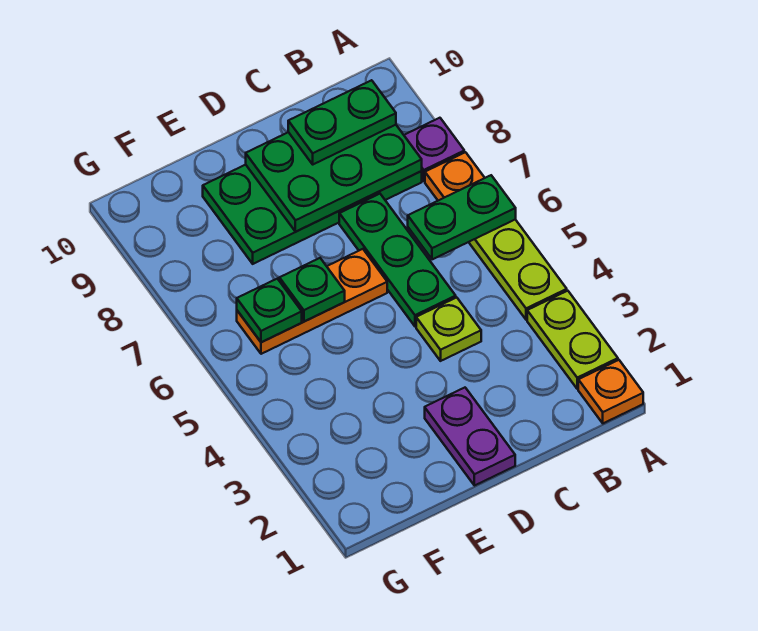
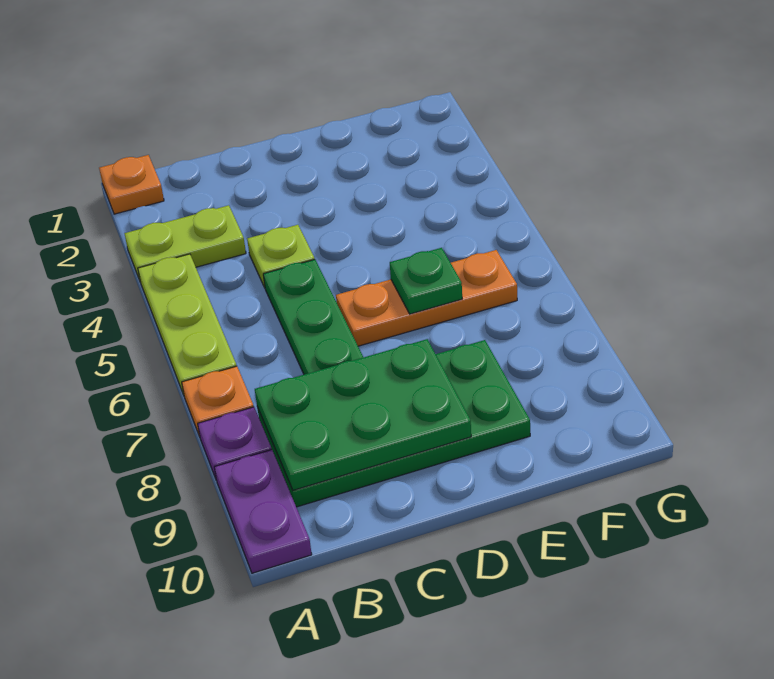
lime 1x2 plate [527,291,618,389] -> lime 1x2 plate turned to [124,205,246,280]
green 1x2 plate [408,175,516,259] -> none
green 1x2 plate [288,80,396,164] -> none
purple 1x2 plate [425,388,515,486] -> purple 1x2 plate moved to [214,450,312,573]
green 1x1 plate [237,279,302,342] -> none

